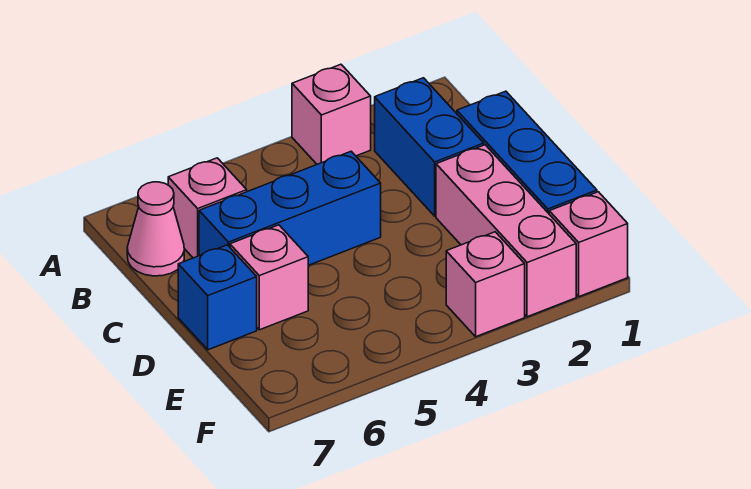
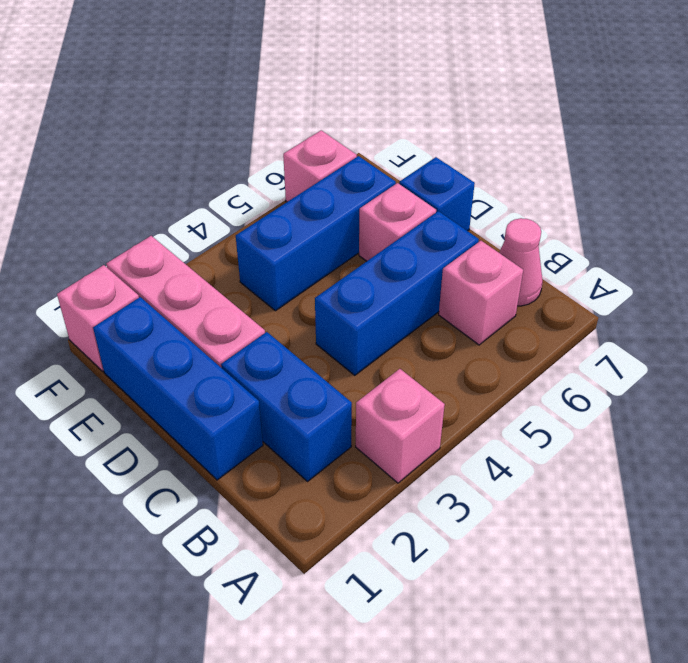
none -> blue 1x3 brick [236,156,396,311]
pink 1x1 brick [446,232,525,337] -> pink 1x1 brick moved to [283,130,357,202]

